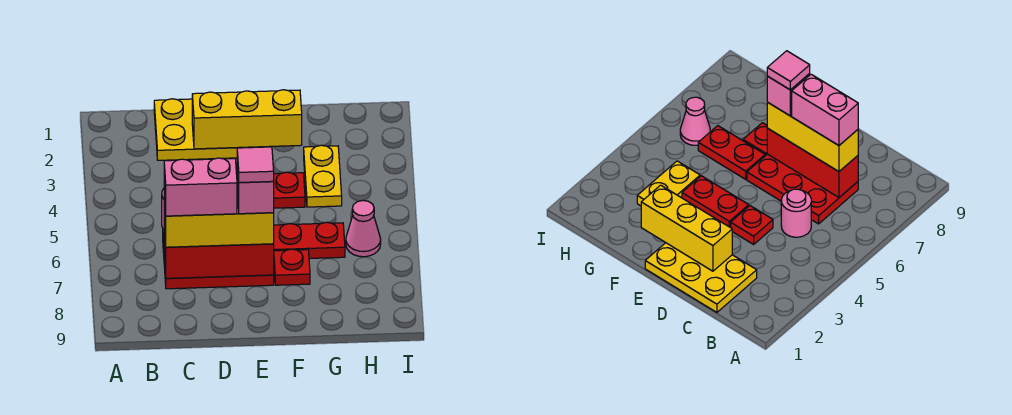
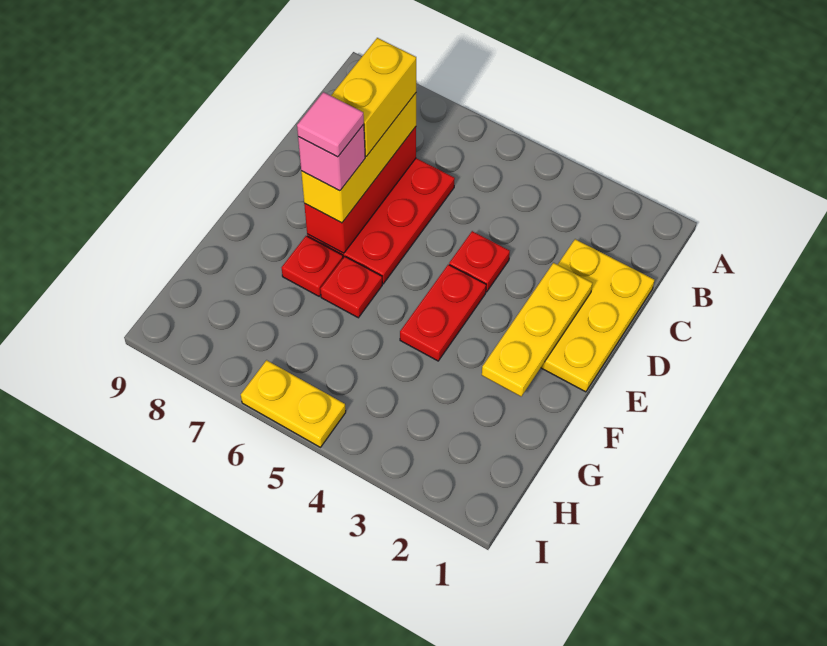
pink 1x1 round brick [781,189,811,237] -> none
pink 1x2 brick [164,158,237,216] -> yellow 1x2 brick [331,38,416,157]
yellow 1x3 brick [192,90,302,149] -> yellow 1x3 plate [482,263,592,396]
red 1x2 plate [274,222,345,258] -> red 1x1 plate [320,257,382,318]
yellow 1x2 plate [304,145,342,207] -> yellow 1x2 plate moved to [241,360,346,447]
pink 1x1 cone [346,200,381,257] -> none

